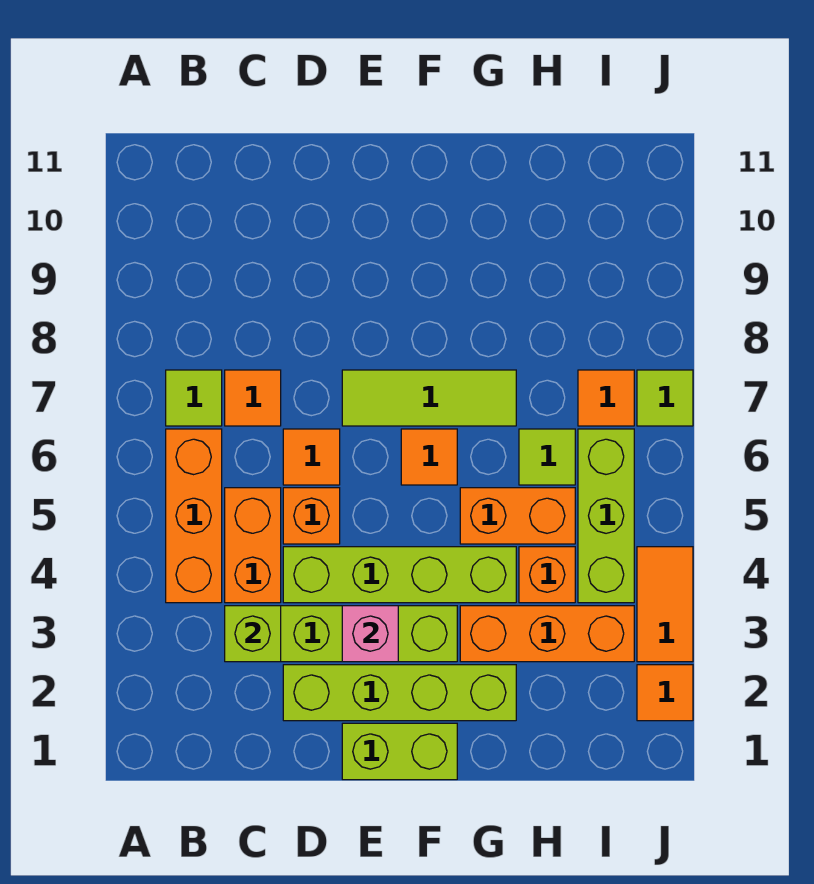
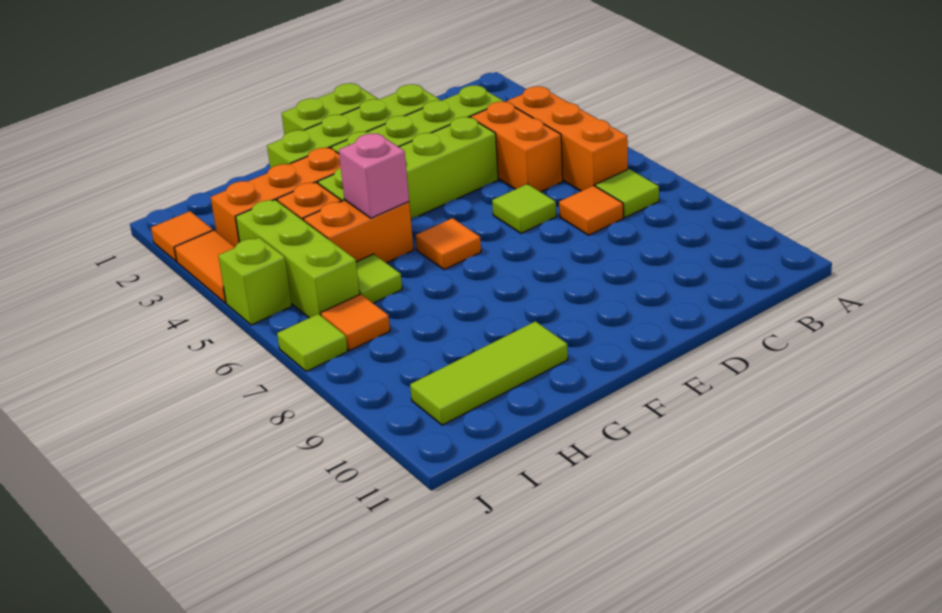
lime 1x1 brick [225,606,281,662] -> lime 1x1 brick moved to [218,237,292,325]
orange 1x1 brick [283,488,340,544] -> none
orange 1x1 tile [283,429,340,485] -> lime 1x1 tile [492,184,556,233]
pink 1x1 brick [342,606,398,662] -> pink 1x1 brick moved to [339,133,409,218]
lime 1x3 tile [342,370,516,426] -> lime 1x3 tile moved to [410,321,568,425]

